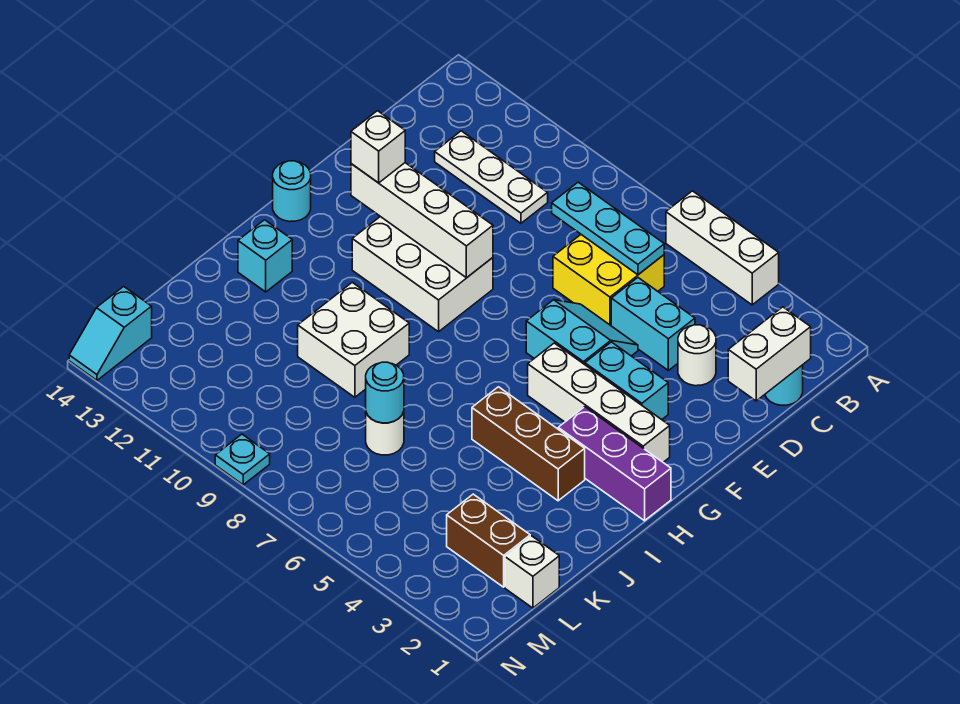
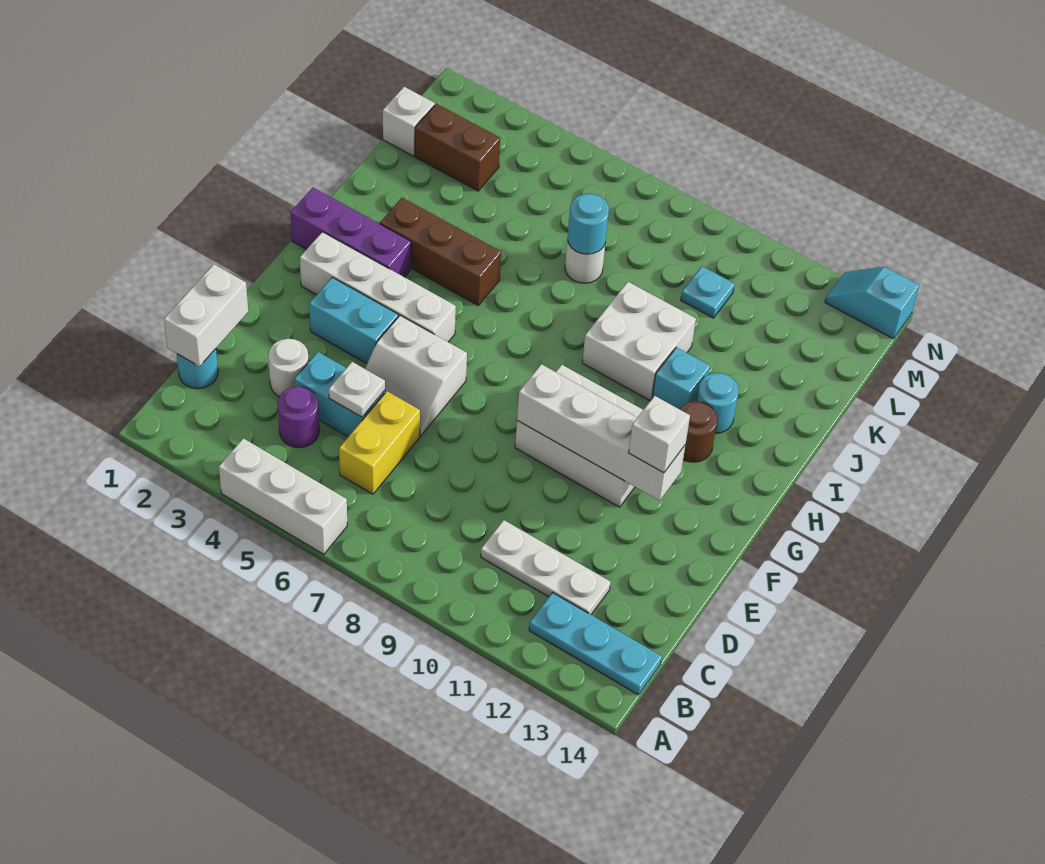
none -> purple 1x1 round brick [278,387,319,448]
yellow 2x2 brick [553,235,664,325] -> yellow 1x2 brick [339,391,420,494]
cyan 1x3 plate [552,182,664,275] -> cyan 1x3 plate moved to [529,593,662,695]
none -> white 1x1 plate [329,362,385,417]
cyan 2x2 slope [526,300,638,364] -> white 2x2 slope [365,315,467,436]
cyan 1x1 round brick [273,161,311,222] -> cyan 1x1 round brick moved to [697,373,739,433]
none -> brown 1x1 round brick [680,401,717,462]
cyan 1x1 brick [238,220,292,292] -> cyan 1x1 brick moved to [652,347,710,409]
cyan 1x2 slope [69,286,152,380] -> cyan 1x2 slope turned to [825,267,919,339]
cyan 1x1 plate [215,434,270,485] -> cyan 1x1 plate moved to [681,266,734,318]

